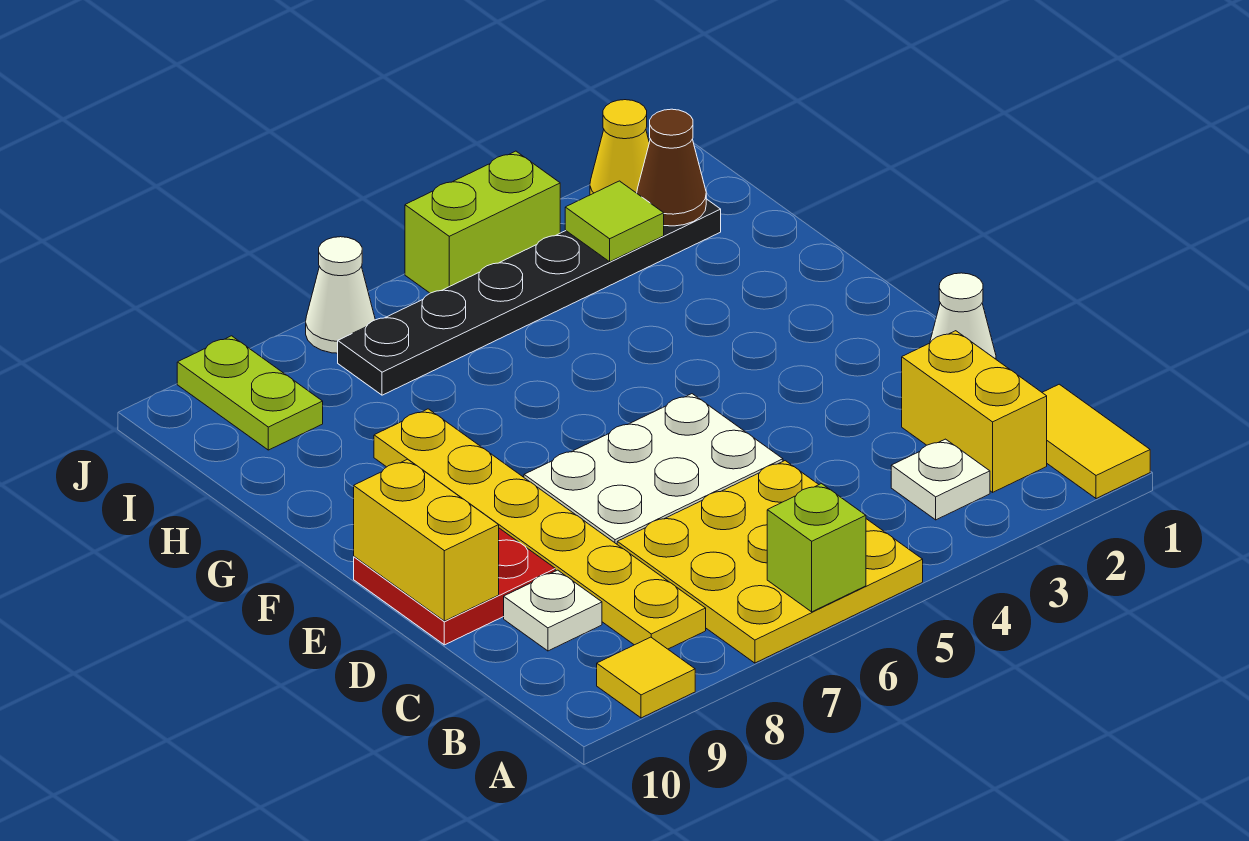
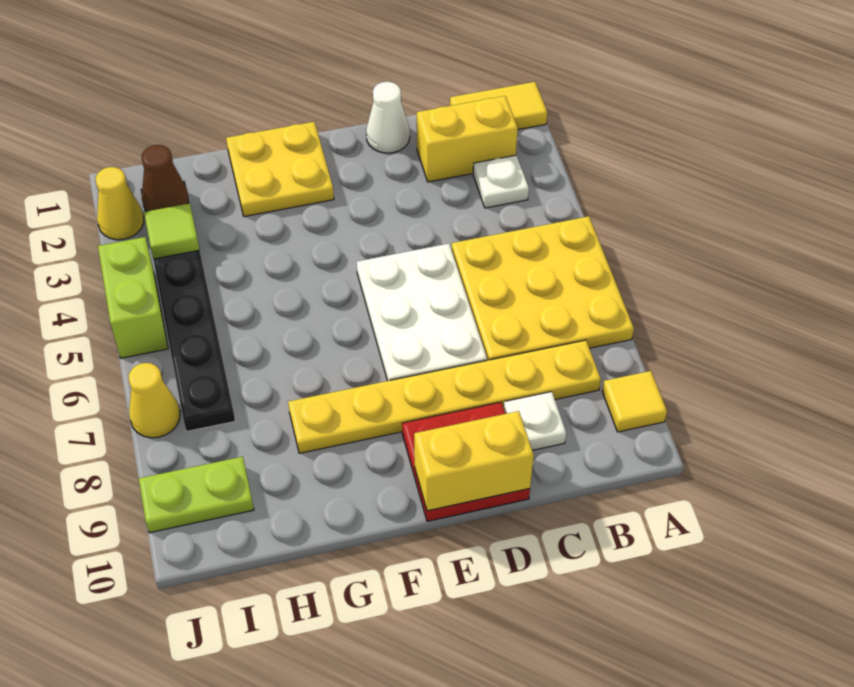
lime 1x1 brick [767,484,866,612] -> none
none -> yellow 2x2 plate [226,122,334,217]
white 1x1 cone [306,237,375,353] -> yellow 1x1 cone [129,363,180,438]

